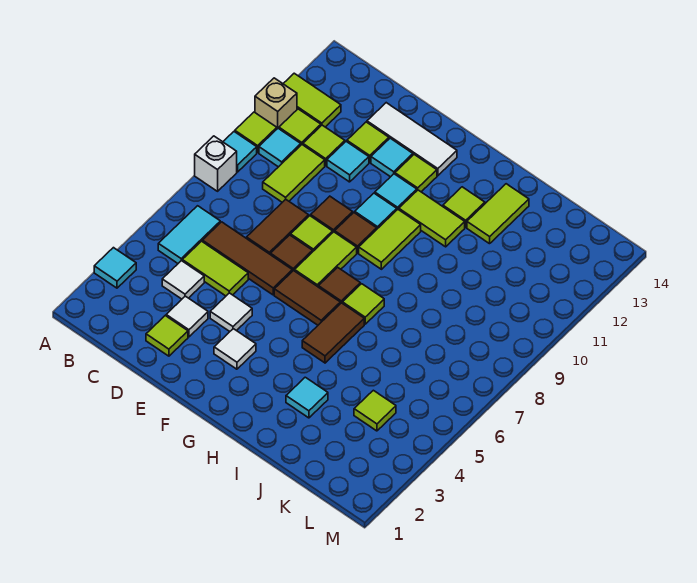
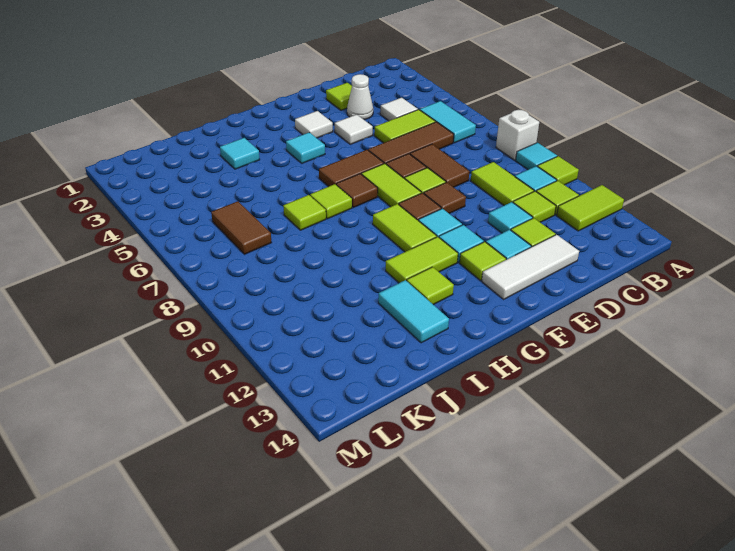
cyan 1x1 tile [94,248,136,288] -> cyan 1x1 tile moved to [286,132,325,163]
tan 1x1 brick [255,78,297,129] -> none
white 1x1 tile [166,296,208,337] -> white 1x1 cone [347,74,373,120]
brown 1x2 tile [302,303,364,363] -> brown 1x2 tile moved to [211,201,272,254]
lime 1x2 tile [467,184,529,244] -> cyan 1x2 tile [378,280,449,343]
lime 1x1 tile [354,390,396,431] -> lime 1x1 tile moved to [283,195,326,230]

